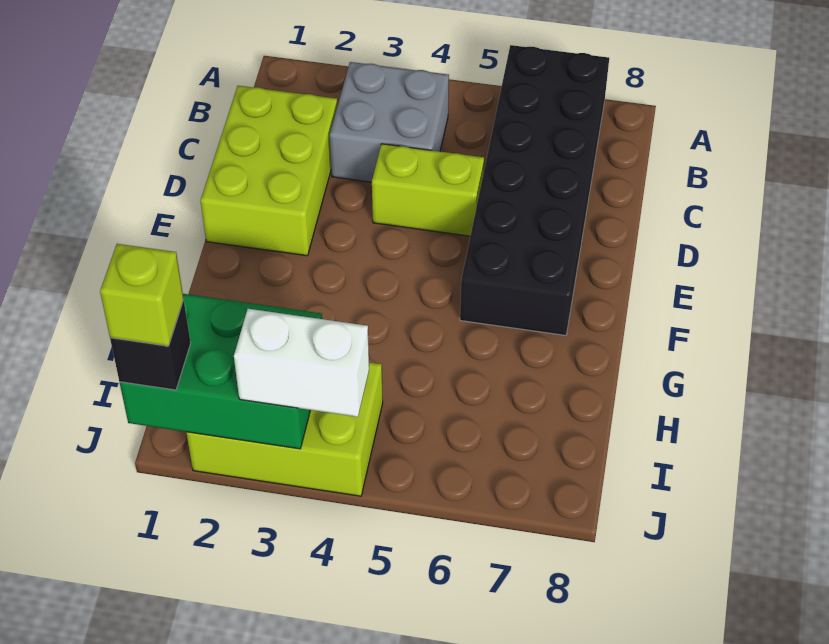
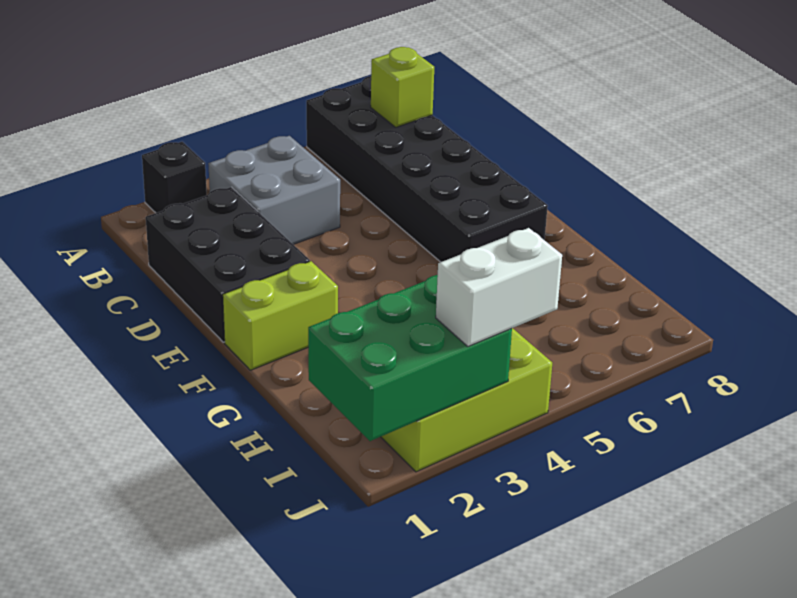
lime 2x3 brick [201,86,337,256] -> black 2x3 brick [146,187,310,342]
lime 1x2 brick [372,144,484,236] -> lime 1x2 brick moved to [223,261,338,370]
black 1x1 brick [110,300,191,390] -> black 1x1 brick moved to [142,142,207,213]
lime 1x1 brick [100,244,184,346] -> lime 1x1 brick moved to [371,47,434,127]

